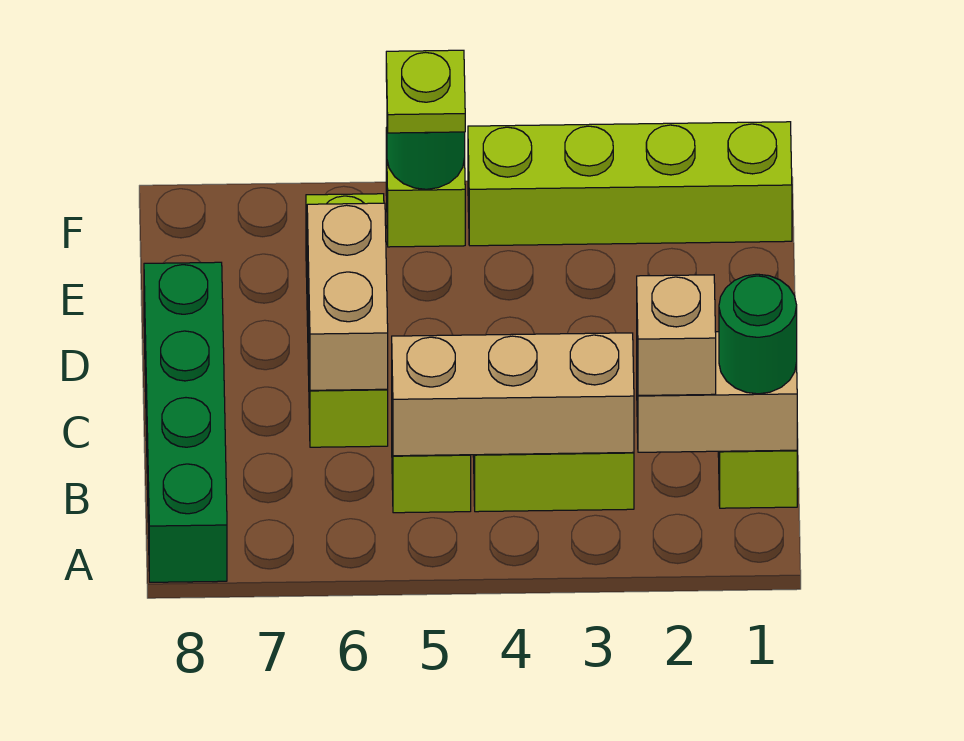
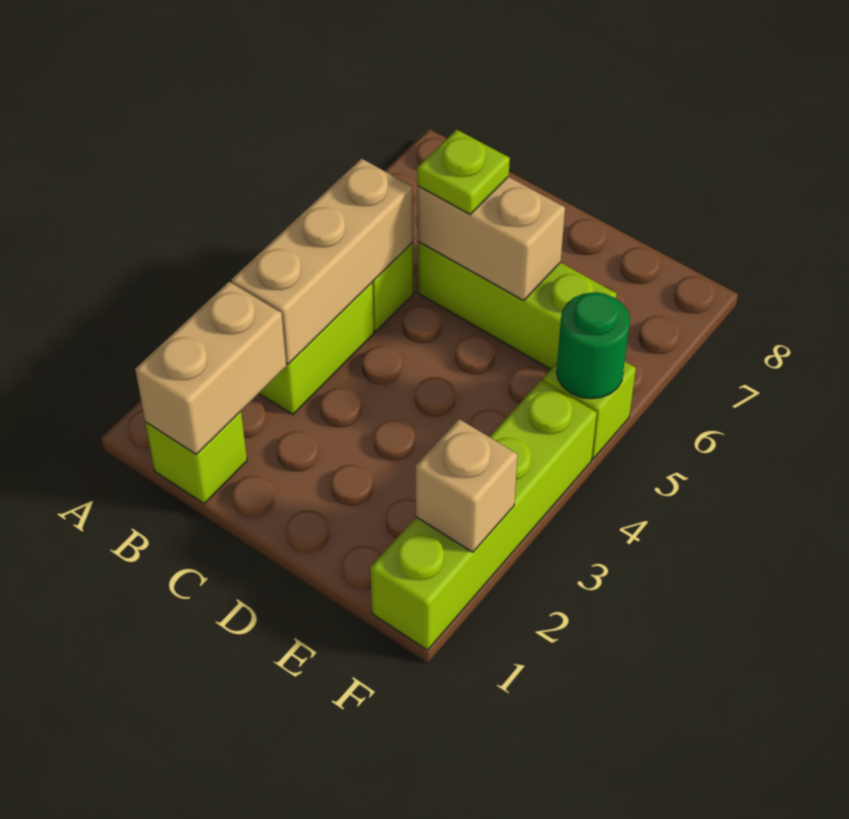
green 1x4 brick [144,262,227,582] -> none
green 1x1 round brick [719,274,797,394] -> none
tan 1x1 brick [637,275,716,395] -> tan 1x1 brick moved to [416,419,518,552]
lime 1x1 plate [386,50,465,133] -> lime 1x1 plate moved to [417,130,510,214]

